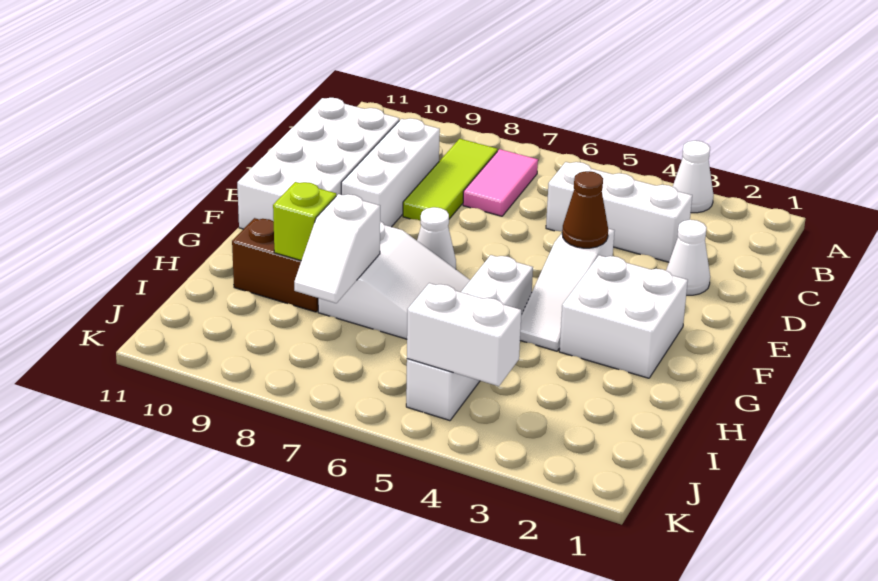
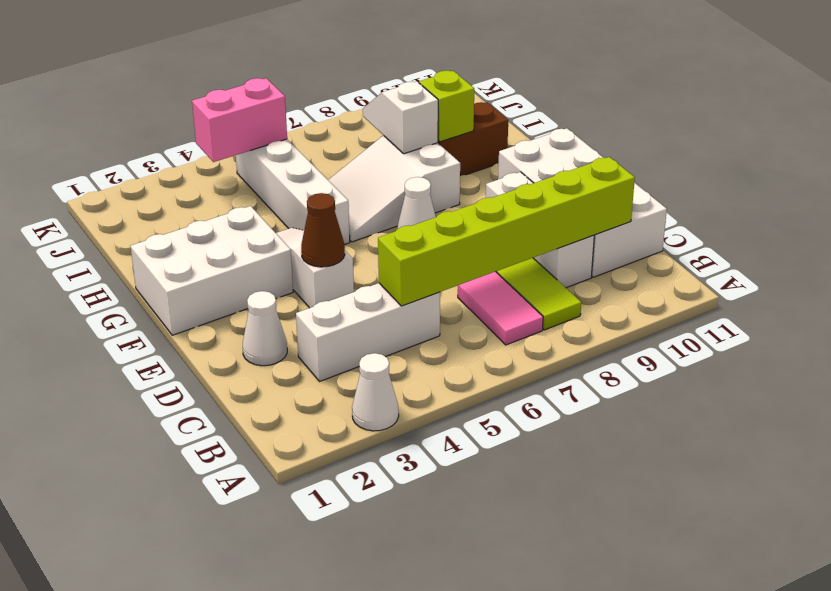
none -> lime 1x6 brick [378,157,635,306]
white 2x2 brick [559,255,688,378] -> white 2x3 brick [131,206,293,335]
white 1x2 brick [407,283,521,386] -> pink 1x2 brick [192,78,287,162]

